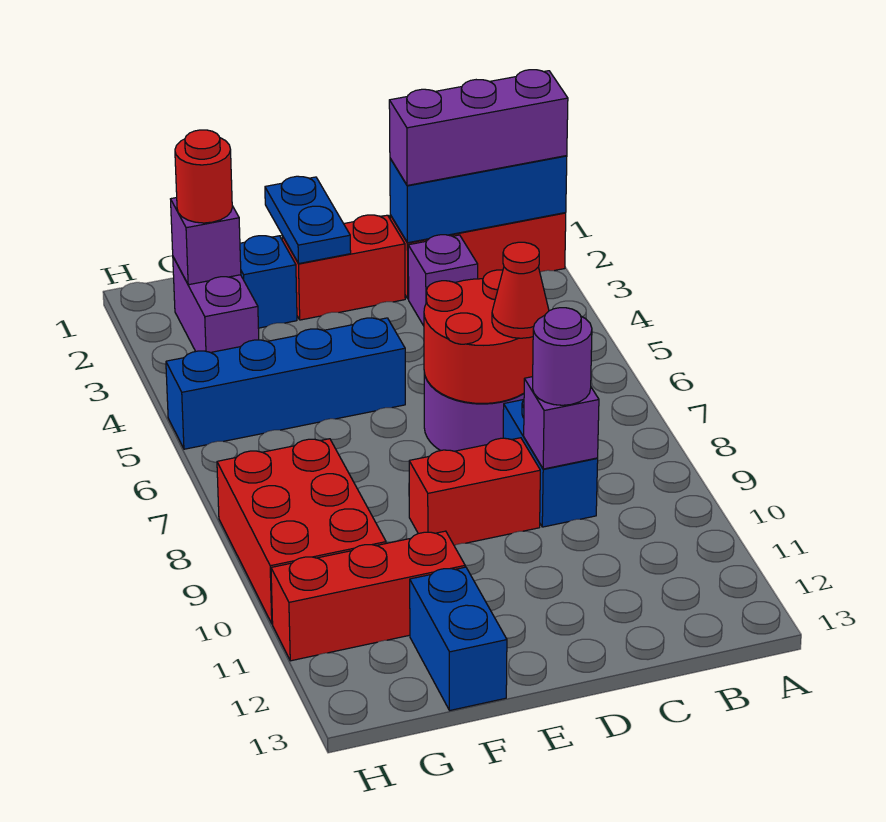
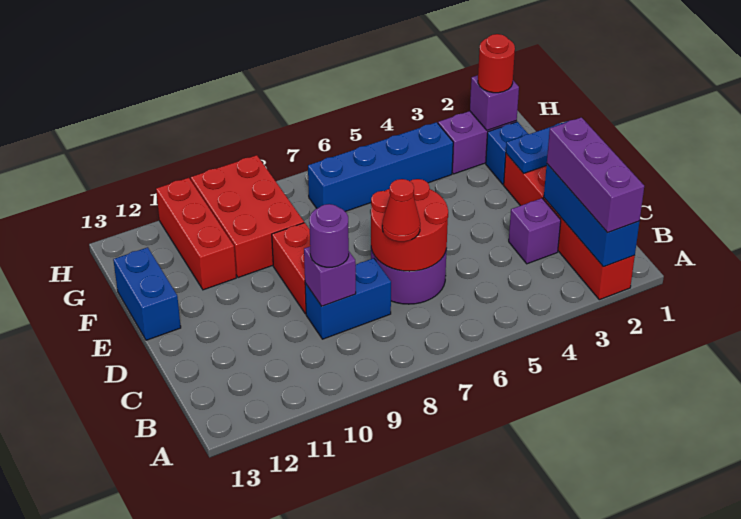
blue 1x4 brick [166,318,405,449] -> blue 1x4 brick turned to [308,122,453,211]
blue 1x2 brick [410,567,507,710] -> blue 1x2 brick turned to [113,247,181,340]
red 2x3 brick [217,439,386,624] -> red 2x3 brick turned to [191,155,304,278]

